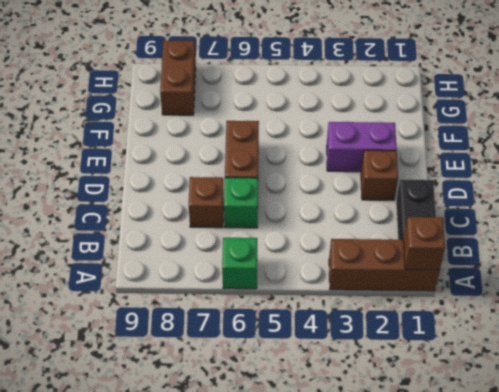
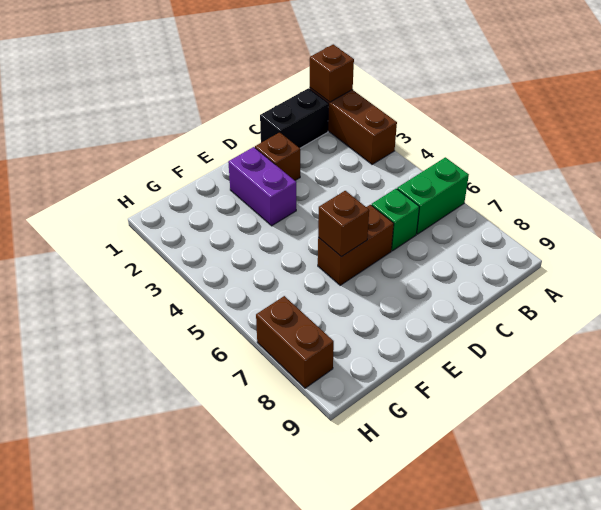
green 1x1 brick [222,238,257,289] -> green 1x2 brick [397,157,469,234]
brown 1x1 brick [189,177,224,228] -> brown 1x1 brick moved to [318,191,369,257]
brown 1x2 brick [160,40,196,115] -> brown 1x2 brick turned to [256,296,334,388]

